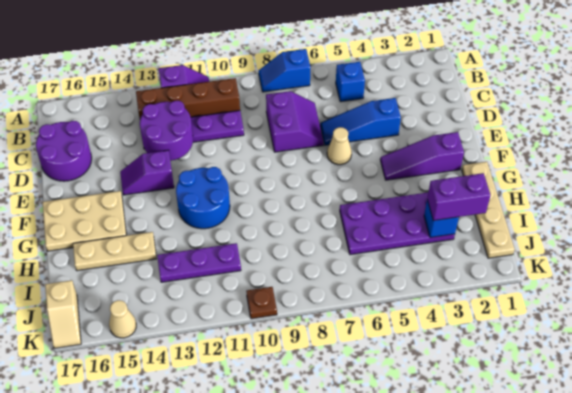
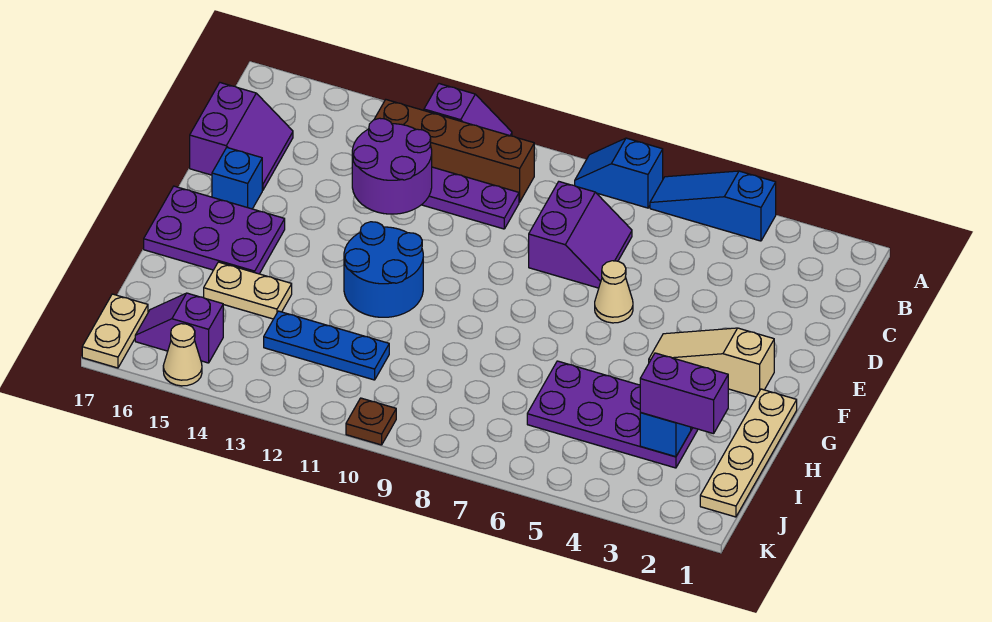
blue 1x1 brick [336,62,365,102] -> blue 1x1 brick moved to [212,148,262,209]
purple 2x2 round brick [36,121,92,181] -> purple 2x2 slope [190,83,293,190]
blue 1x3 slope [320,98,401,145] -> blue 1x3 slope moved to [650,171,776,241]
purple 1x2 slope [120,150,174,195] -> purple 1x2 slope moved to [135,293,223,363]
purple 1x3 slope [380,132,464,180] -> tan 1x3 slope [649,328,774,397]
tan 2x3 plate [43,191,126,251] -> purple 2x3 plate [144,186,285,274]
tan 1x3 plate [73,232,157,271] -> tan 1x2 plate [204,262,292,319]
purple 1x3 plate [157,243,241,282] -> blue 1x3 plate [264,311,389,380]
tan 1x2 slope [45,280,81,348] -> tan 1x2 plate [82,294,148,368]

